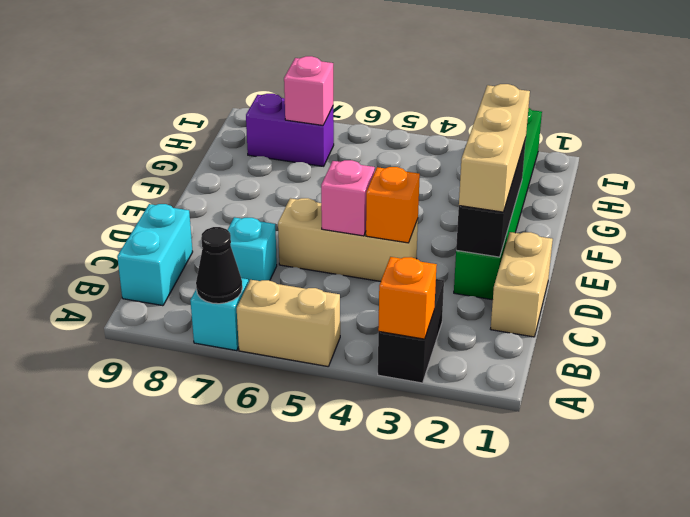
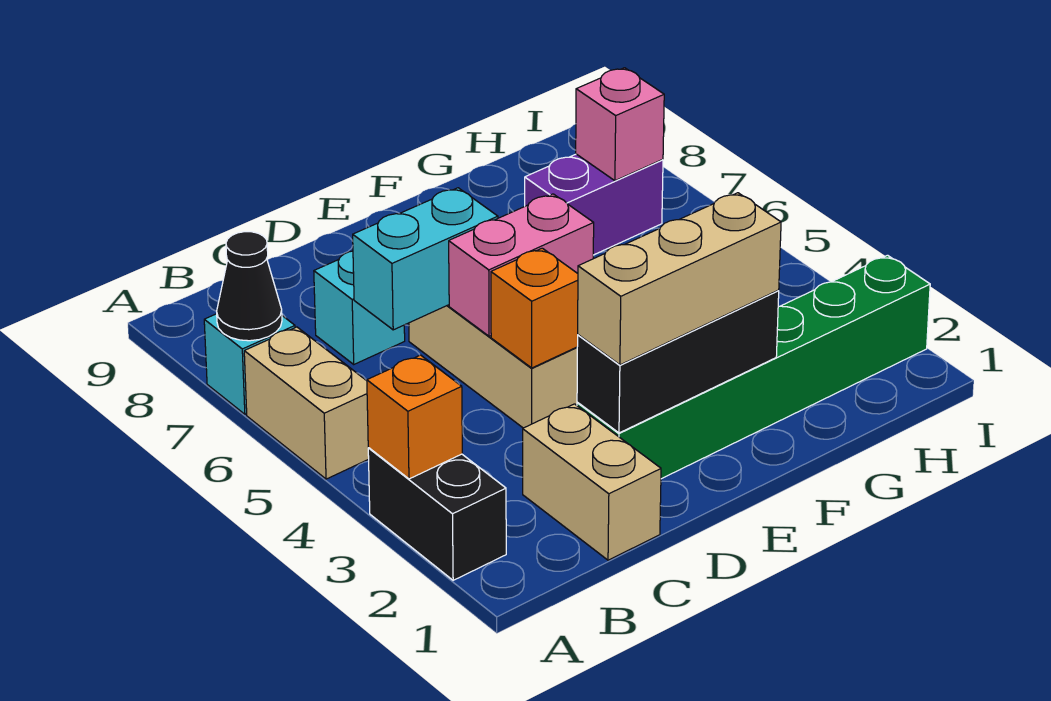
black 1x2 brick [378,279,444,383] -> black 1x2 brick turned to [368,448,506,580]
cyan 1x2 brick [117,204,193,306] -> cyan 1x2 brick moved to [353,188,498,330]
tan 1x2 brick [491,232,553,337] -> tan 1x2 brick turned to [523,404,661,560]
pink 1x1 brick [321,160,375,236] -> pink 1x2 brick [449,194,594,336]
purple 1x2 brick [246,94,334,166] -> purple 1x2 brick turned to [525,154,663,255]

